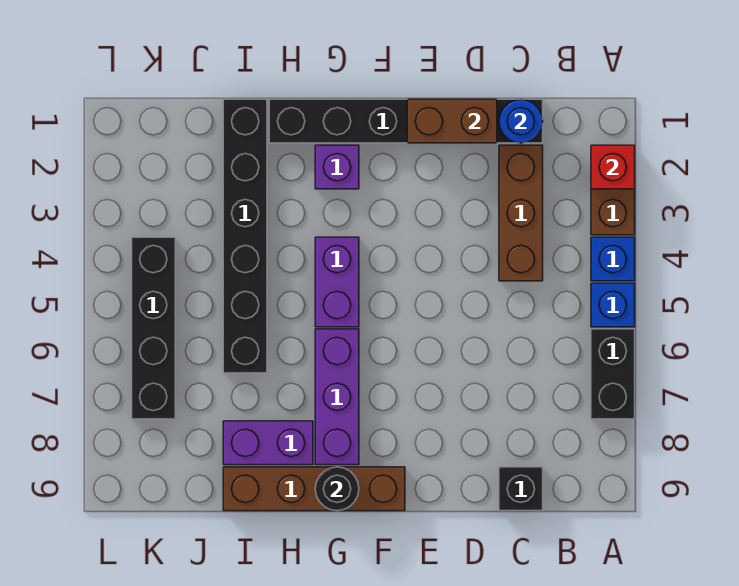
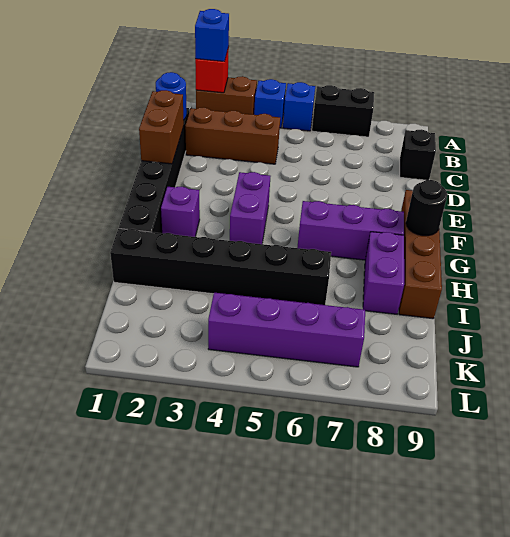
none -> blue 1x1 brick [195,9,229,61]
purple 1x2 brick [315,237,359,327] -> purple 1x2 brick turned to [230,172,270,244]
black 1x4 brick [132,237,175,419] -> purple 1x4 brick [208,293,365,367]

